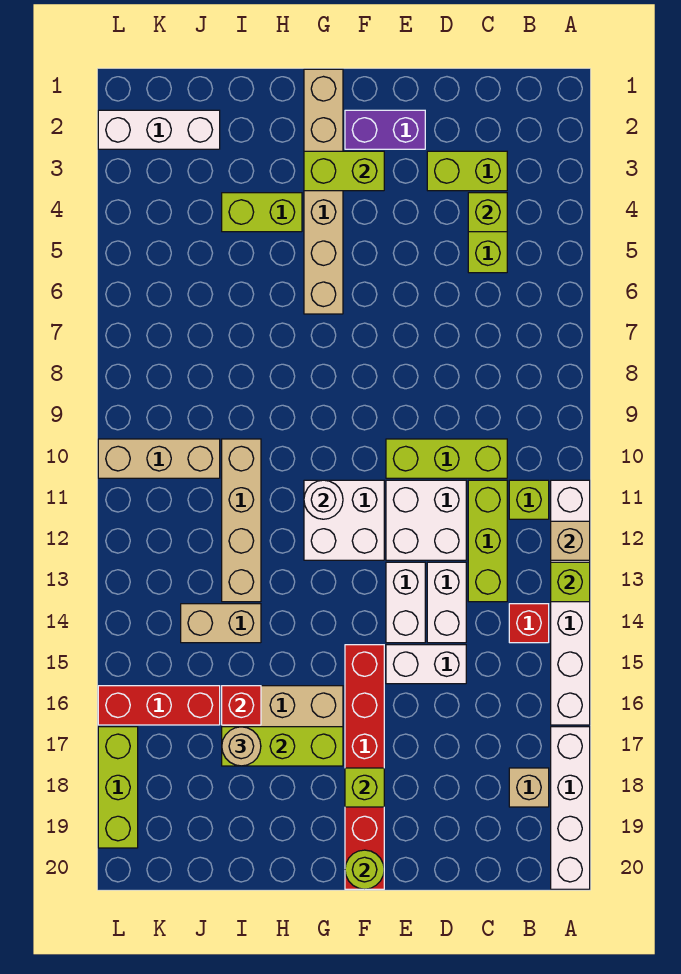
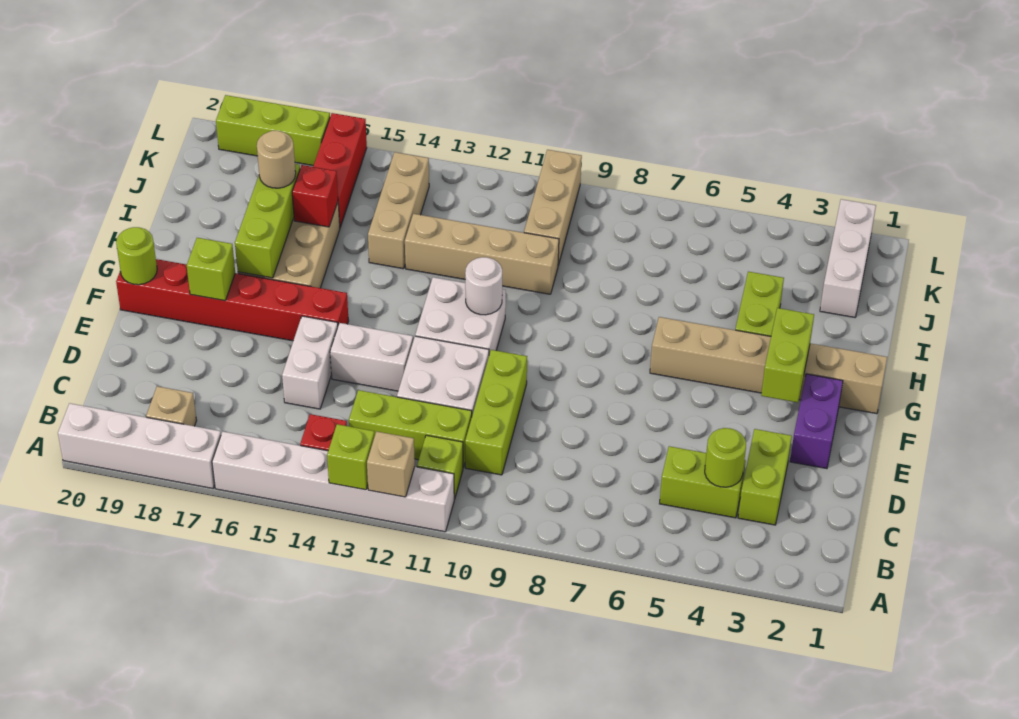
lime 1x1 brick [468,193,507,232] -> lime 1x1 round brick [705,428,746,487]
white 1x2 brick [427,562,466,643] -> none
tan 1x2 brick [181,604,261,643] -> tan 1x3 brick [368,152,429,269]

